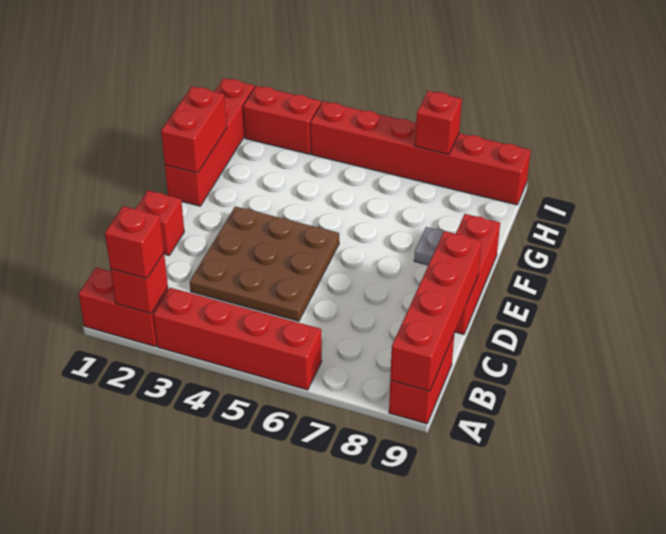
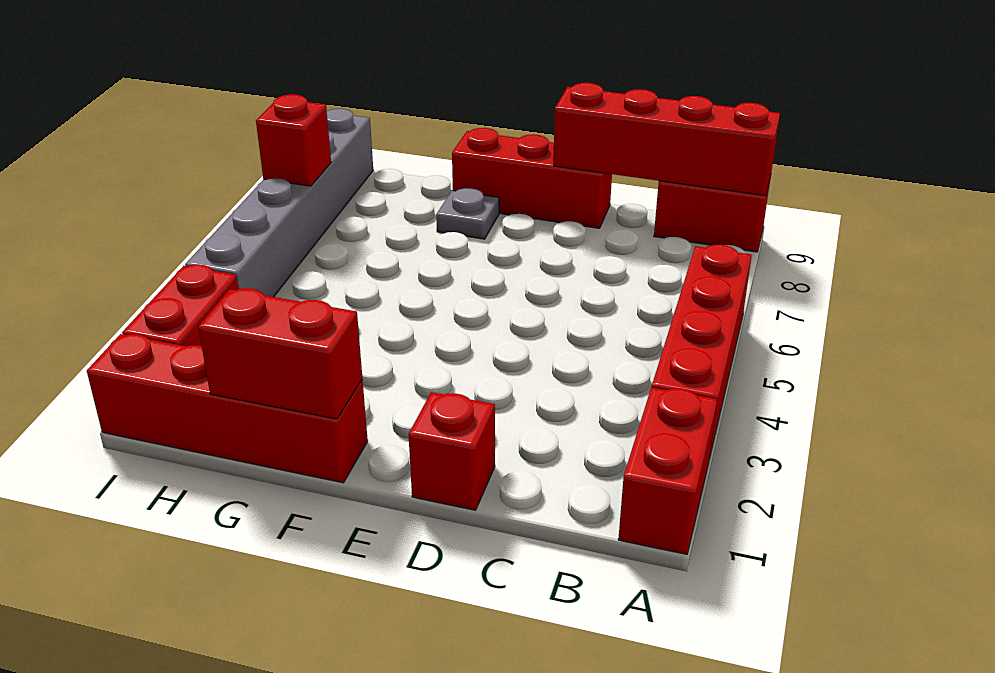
red 1x1 brick [110,253,168,313] -> none
red 1x1 brick [105,206,164,279] -> none
brown 3x3 plate [190,206,339,321] -> none
red 1x6 brick [311,101,531,205] -> grey 1x6 brick [185,109,373,297]

